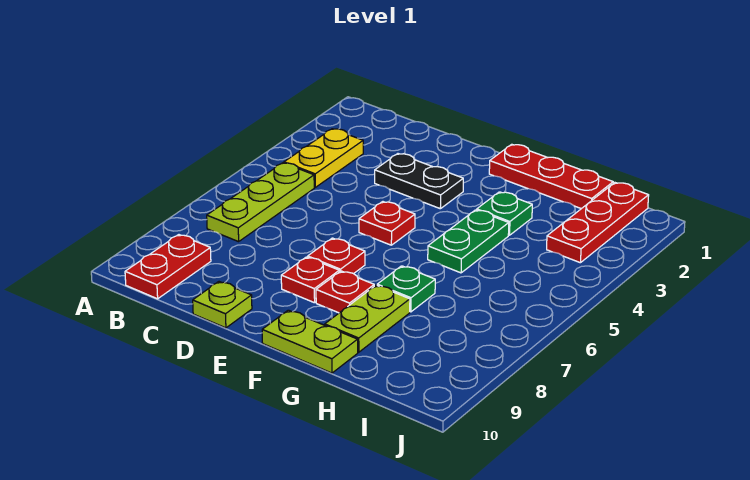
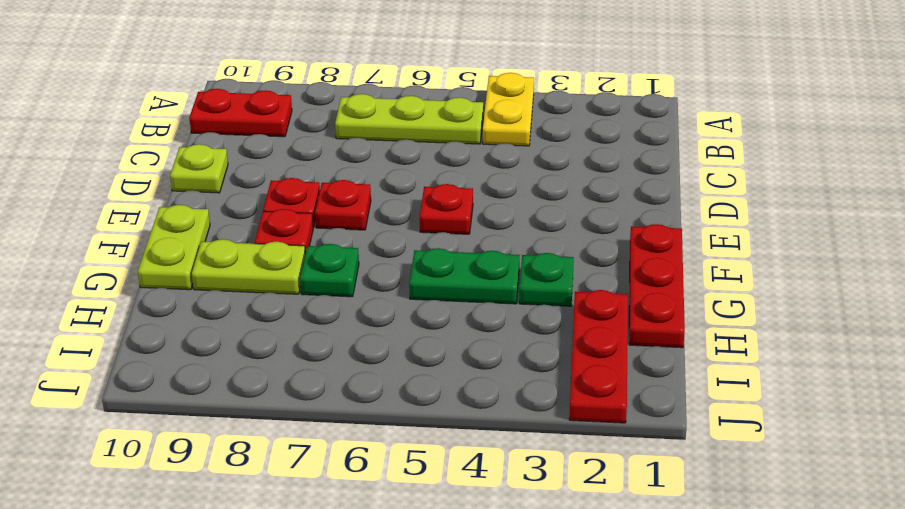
yellow 1x2 plate [284,129,363,187] -> yellow 1x2 plate turned to [483,73,534,146]
black 1x2 plate [375,154,463,209] -> none
red 1x3 plate [547,183,649,263] -> red 1x3 plate turned to [569,290,628,423]

